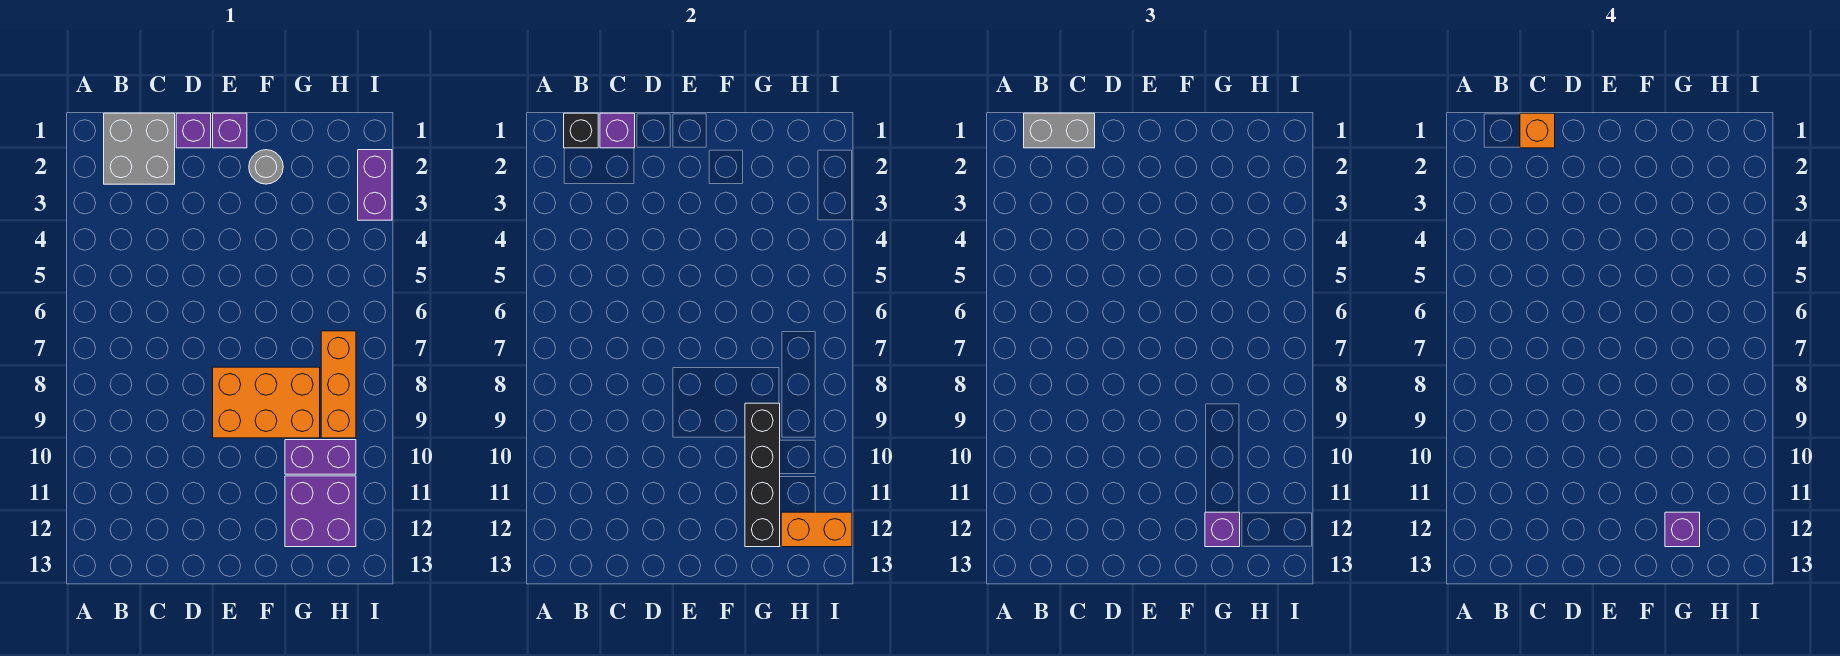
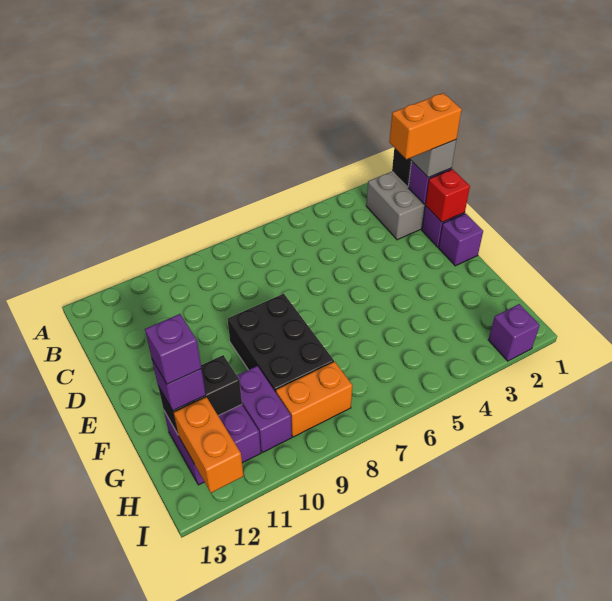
orange 1x1 brick [1520,113,1555,148] -> orange 1x2 brick [389,93,462,159]
none -> red 1x1 brick [425,169,470,222]
orange 2x3 brick [213,367,320,438] -> black 2x3 brick [228,294,334,392]
grey 1x1 round brick [249,150,283,184] -> none
black 1x4 brick [745,403,780,547] -> black 1x2 brick [158,355,242,434]
orange 1x3 brick [321,331,356,438] -> orange 1x2 brick [276,362,353,437]
purple 1x2 brick [358,150,392,220] -> purple 1x1 brick [488,304,540,361]

